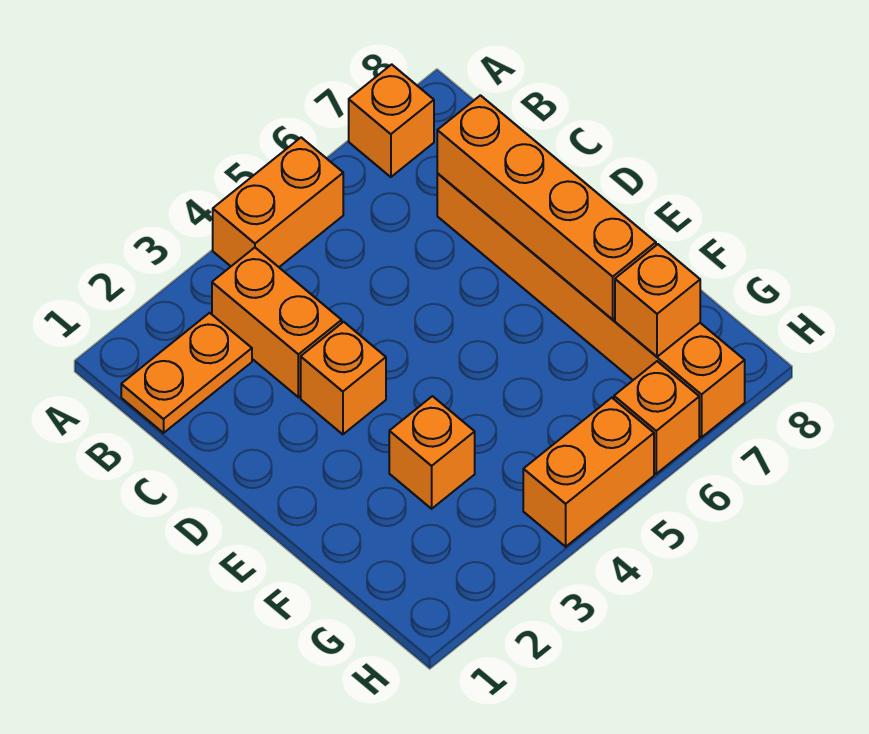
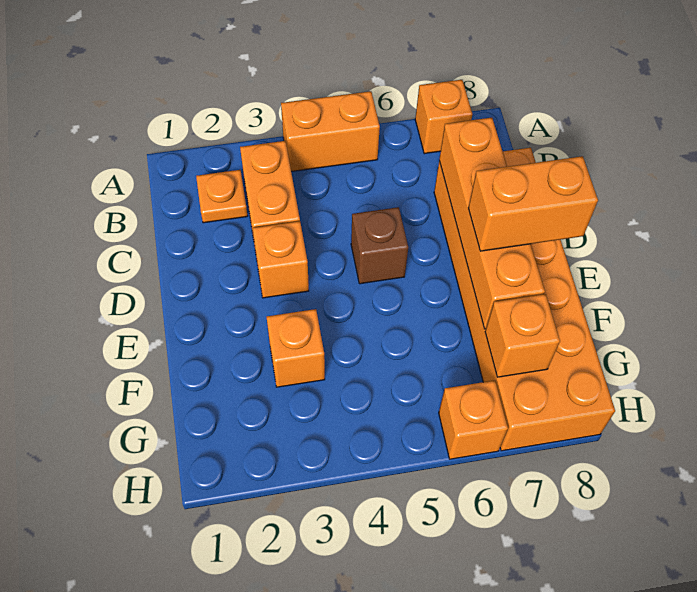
orange 1x2 plate [121,313,252,433] -> orange 1x1 plate [196,170,248,223]
orange 1x6 brick [437,174,745,437] -> orange 2x6 brick [434,148,615,451]
none -> brown 1x1 brick [351,207,408,284]
orange 1x2 brick [523,398,654,547] -> orange 1x2 brick moved to [468,156,598,251]

